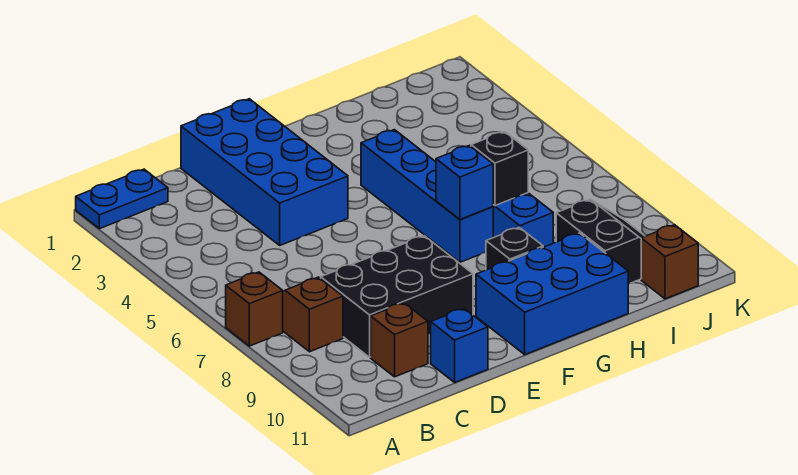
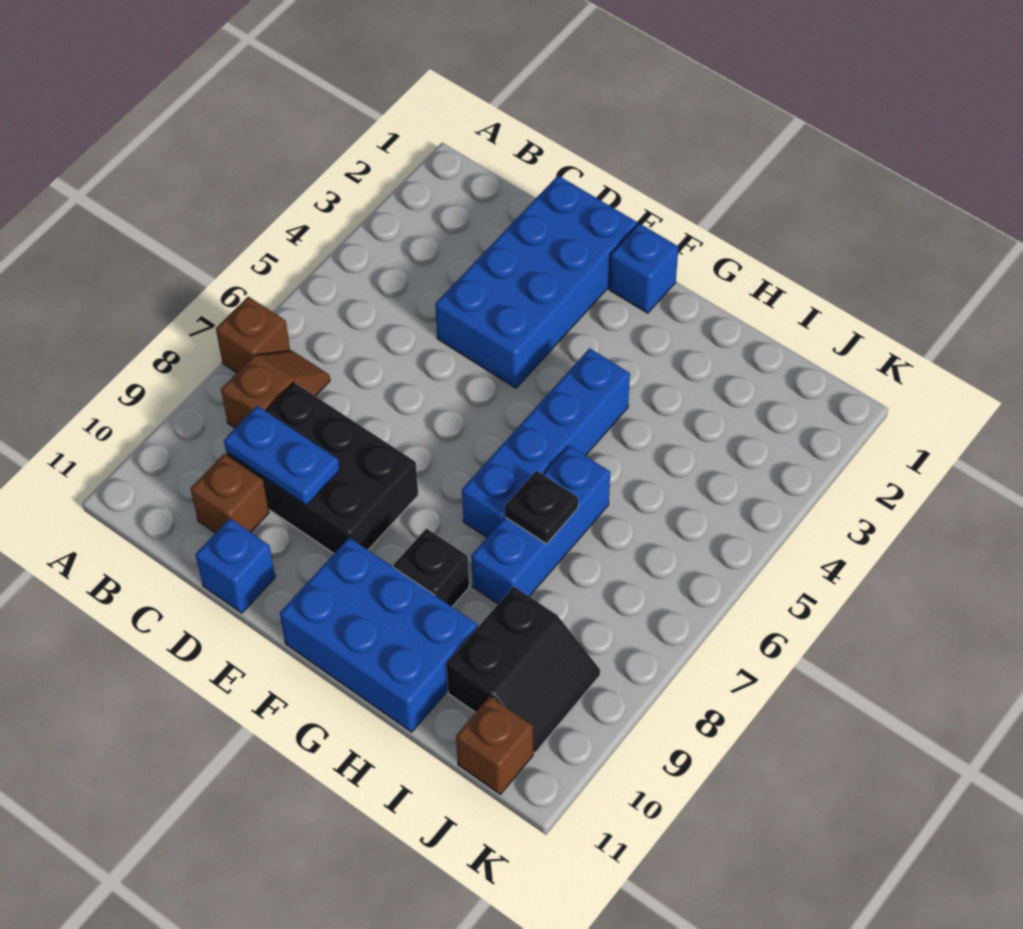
blue 1x2 plate [76,169,168,229] -> blue 1x2 plate moved to [224,406,340,505]
blue 1x1 brick [436,145,493,219] -> blue 1x1 brick moved to [609,223,679,313]
black 1x1 brick [471,132,528,206] -> black 1x1 plate [505,471,578,544]

